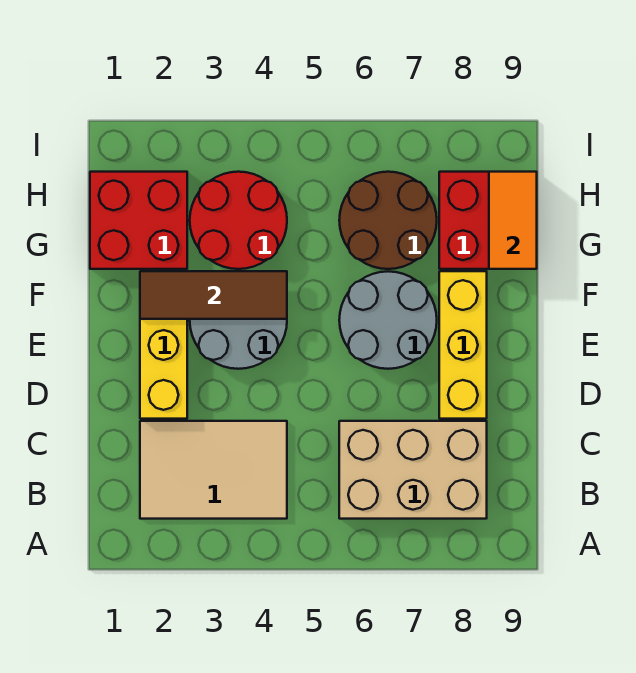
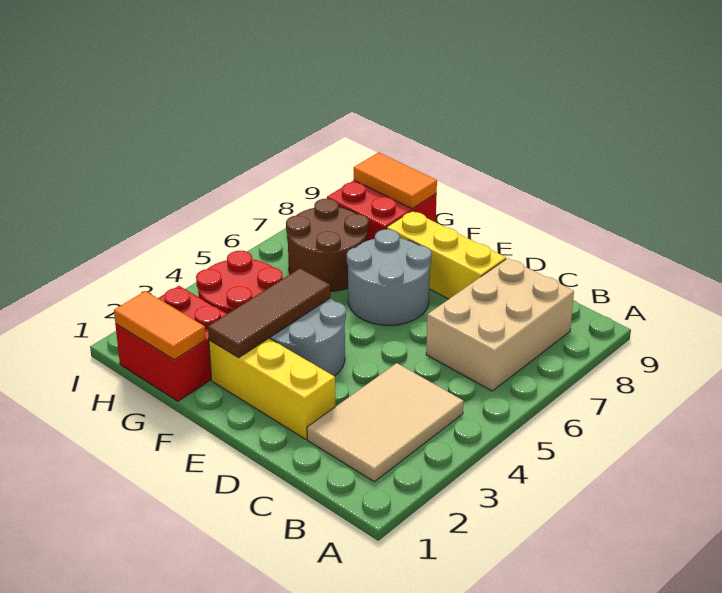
none -> orange 1x2 tile [114,291,206,360]

